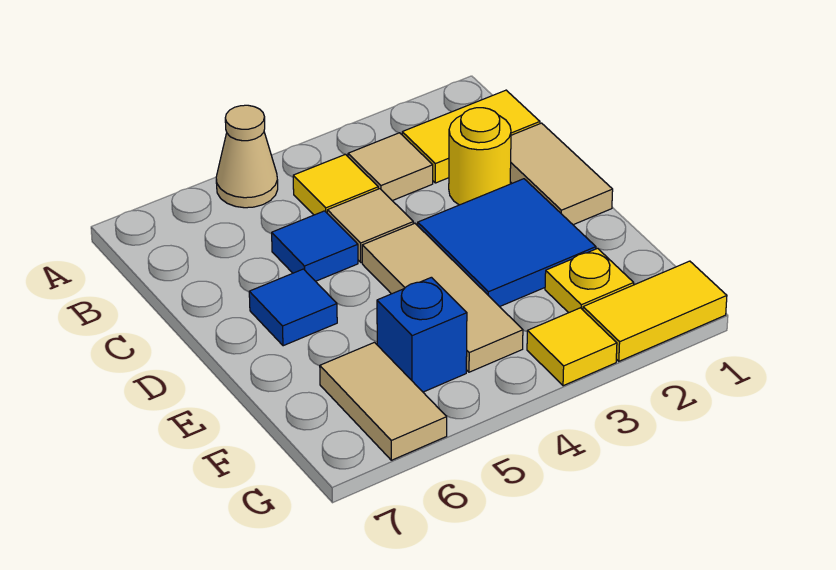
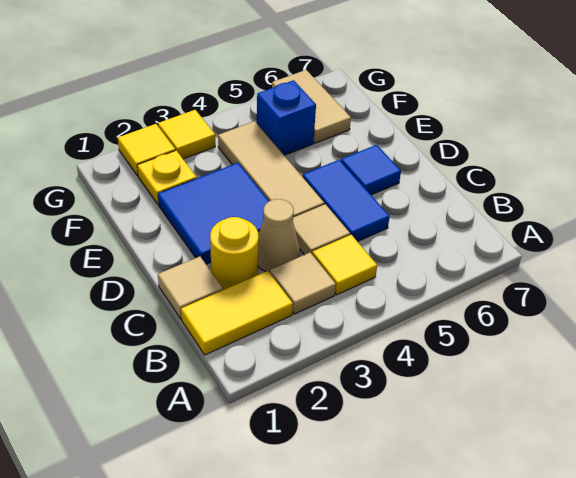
tan 1x1 cone [216,105,278,208] -> tan 1x1 cone moved to [258,199,300,273]
tan 1x2 tile [510,123,613,225] -> tan 1x1 tile [158,257,223,319]
blue 1x1 tile [272,211,358,281] -> blue 1x2 tile [303,160,390,242]
yellow 1x2 tile [583,261,727,361] -> yellow 1x1 tile [118,124,175,176]

